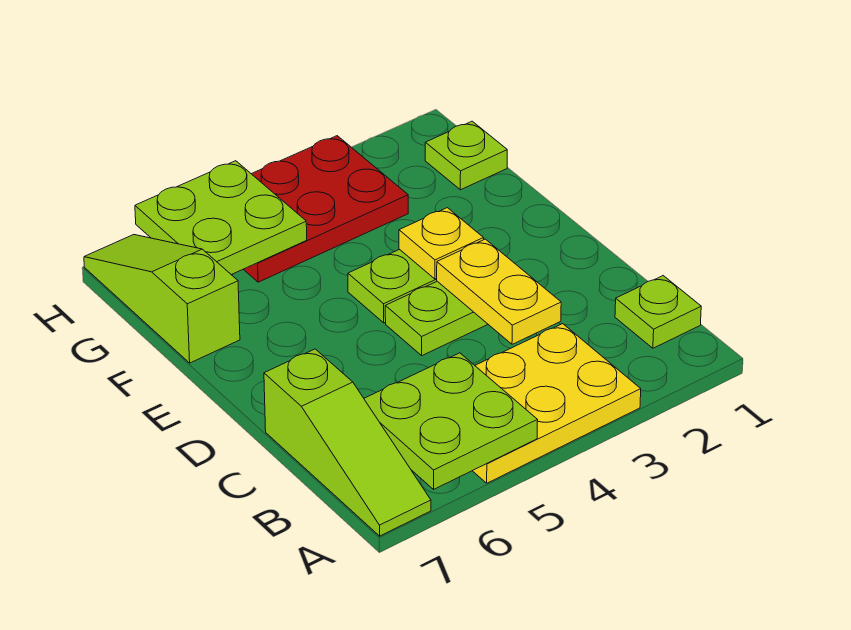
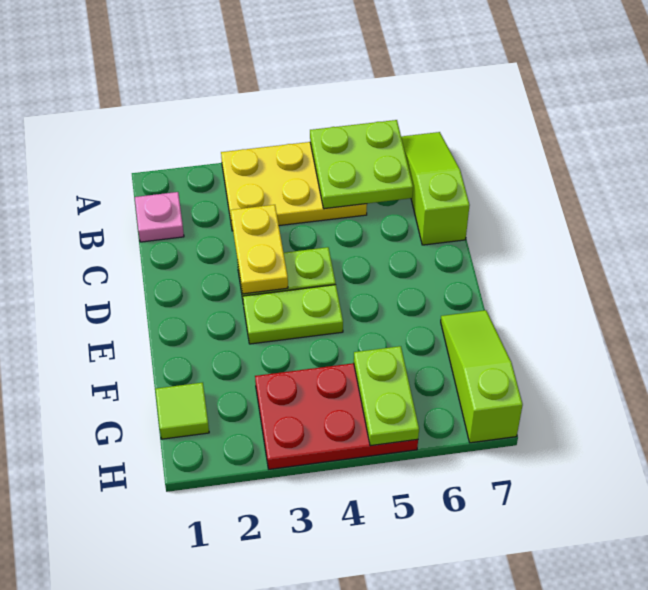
lime 1x1 plate [615,276,701,348] -> pink 1x1 plate [135,192,184,242]
yellow 1x1 plate [399,208,484,279] -> none
lime 1x3 slope [84,235,240,363] -> lime 1x3 slope turned to [441,310,523,443]
lime 1x1 plate [425,121,507,190] -> lime 1x1 tile [155,383,209,439]
lime 2x2 plate [135,161,307,275] -> lime 1x2 plate [354,346,419,446]

